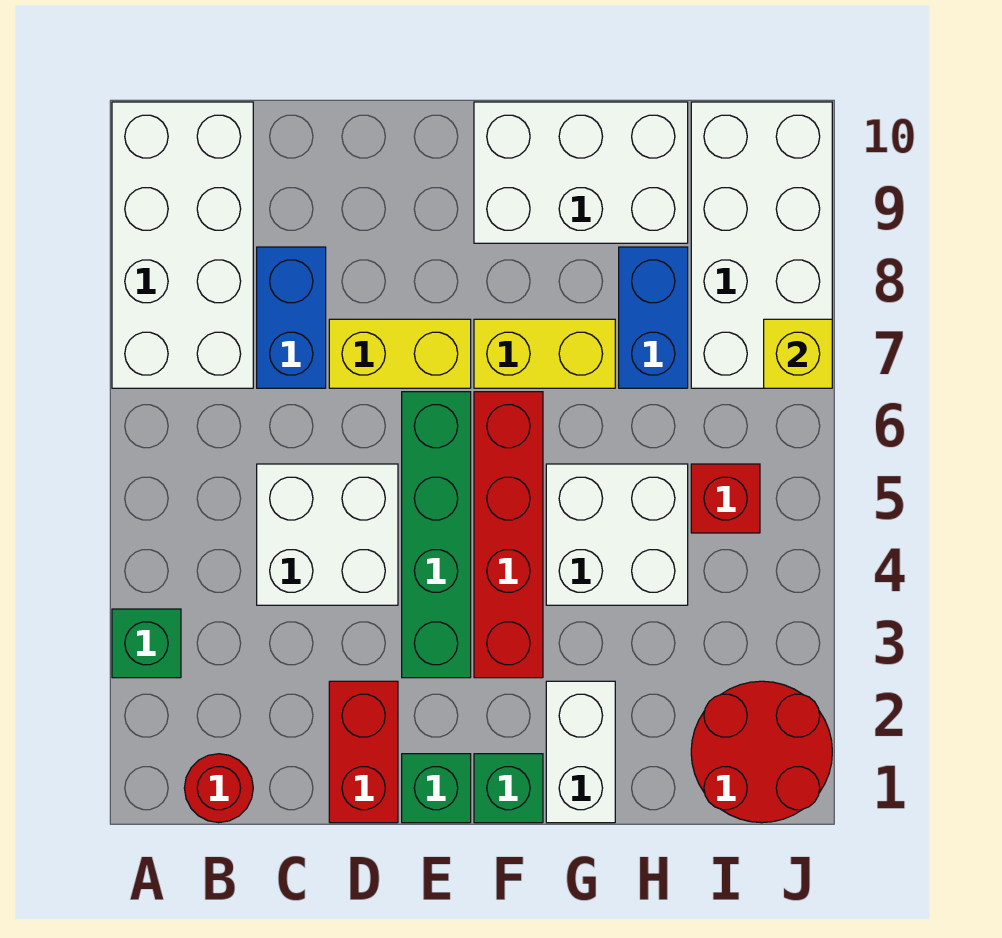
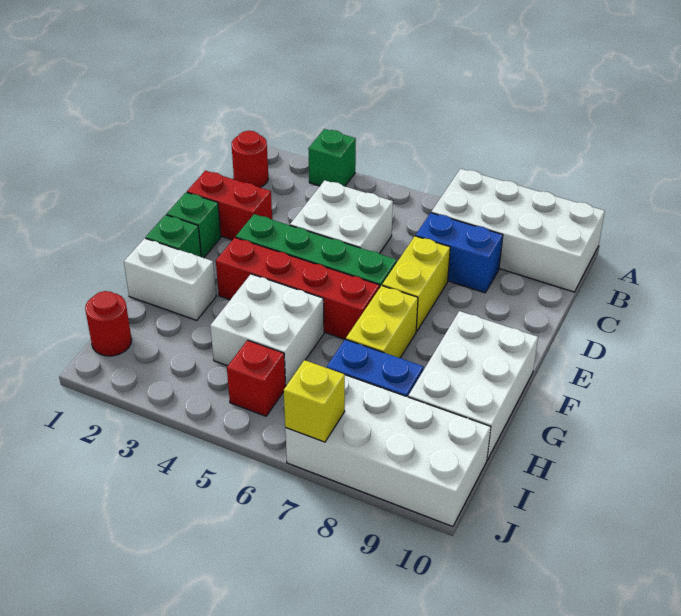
red 2x2 round brick [691,681,832,823] -> red 1x1 round brick [85,291,132,356]

